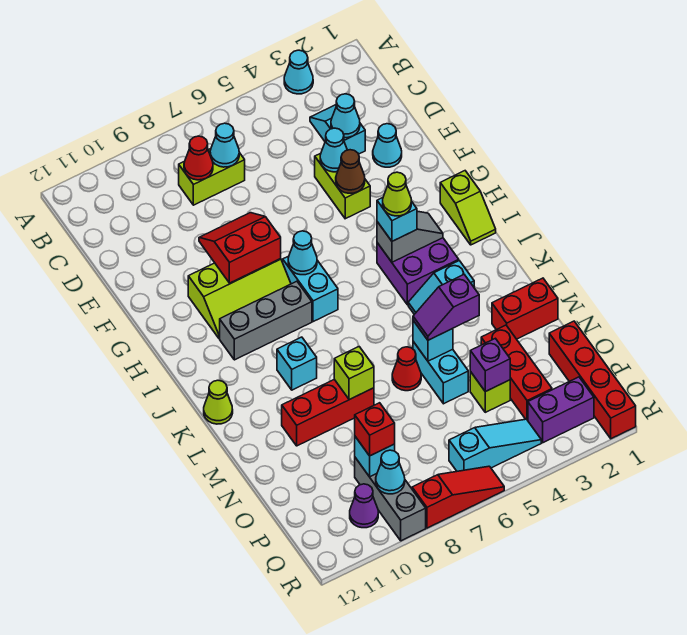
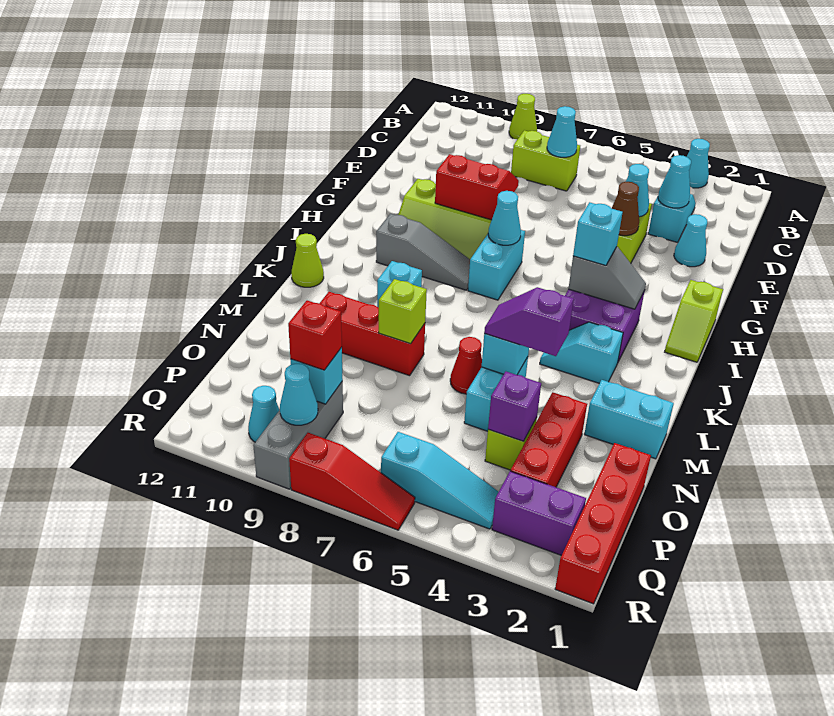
red 1x1 cone [184,136,213,180] -> none
lime 1x1 cone [383,172,411,216] -> lime 1x1 cone moved to [509,94,537,140]
grey 1x3 brick [220,281,312,360] -> grey 1x3 slope [376,214,470,290]
red 1x2 brick [492,278,558,339] -> cyan 1x2 brick [584,380,674,459]
purple 1x1 cone [350,484,378,528] -> cyan 1x1 cone [248,386,279,442]

